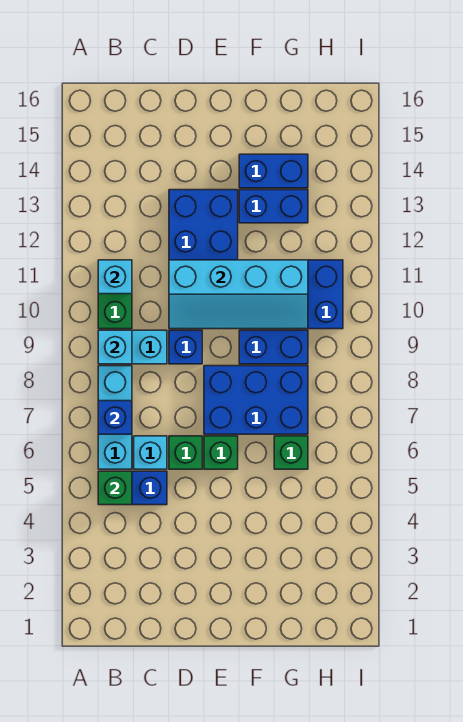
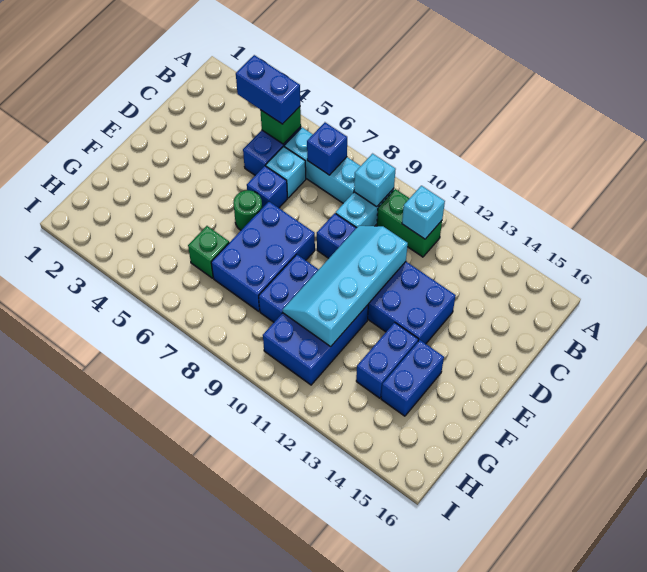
none -> blue 1x2 brick [236,55,300,124]
green 1x1 brick [169,436,202,469] -> blue 1x1 brick [247,166,287,208]
green 1x1 brick [204,436,238,469] -> green 1x1 round brick [233,190,262,230]

